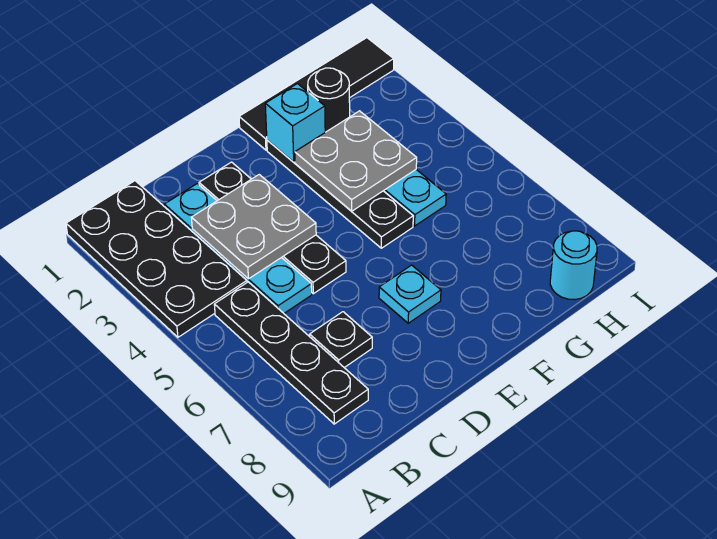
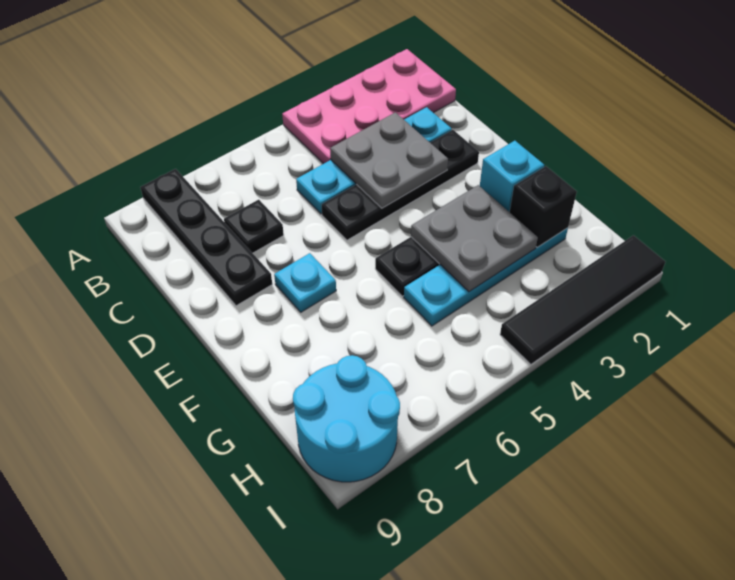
black 2x4 plate [66,181,247,337] -> pink 2x4 plate [282,49,456,164]
black 1x4 plate [214,282,368,424] -> black 1x4 plate turned to [140,169,272,306]
black 1x4 tile [239,38,394,150] -> black 1x4 tile turned to [500,235,665,364]
black 1x1 round brick [308,68,350,132] -> black 1x1 brick [510,166,577,247]
cyan 1x1 round brick [550,231,597,300] -> cyan 2x2 round brick [293,355,400,482]

